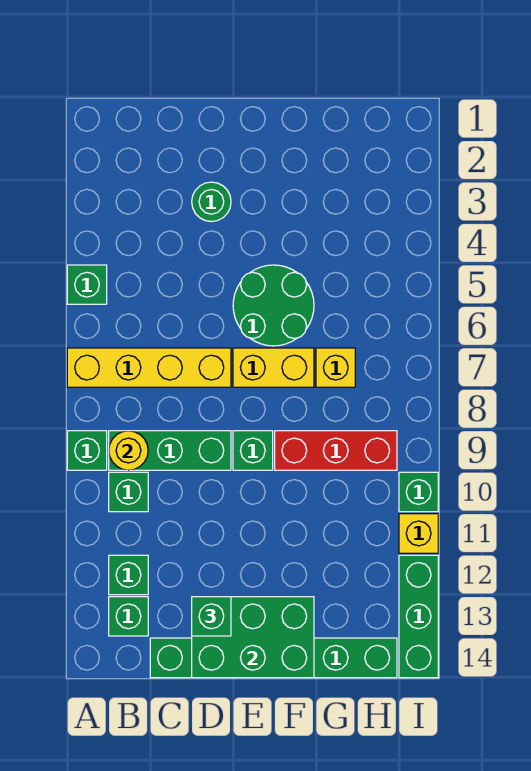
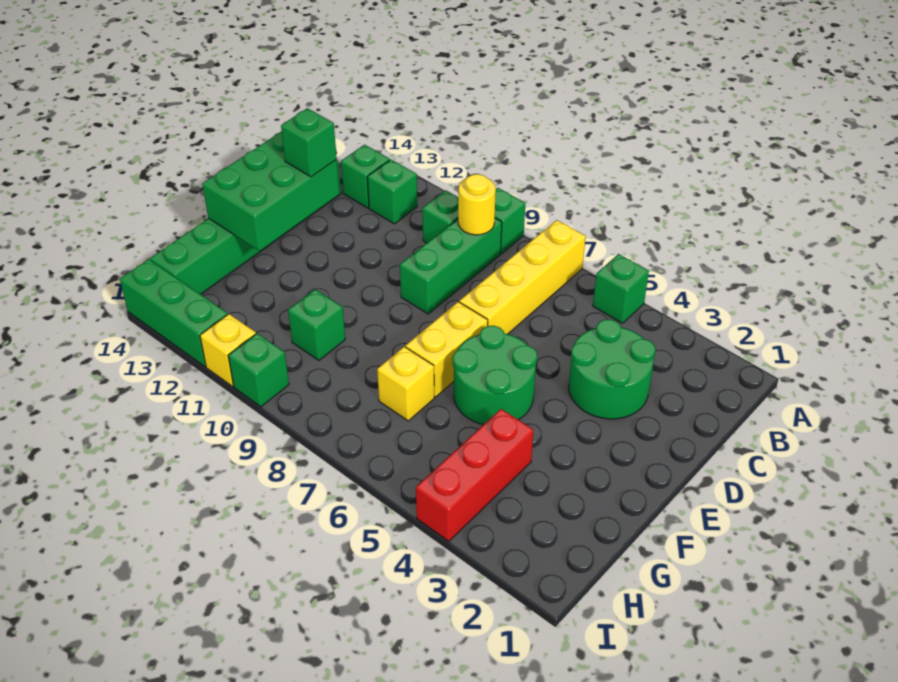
green 1x1 round brick [192,182,231,222] -> green 2x2 round brick [569,319,656,419]
green 1x1 brick [233,431,273,470] -> green 1x1 brick moved to [288,289,345,360]
red 1x3 brick [275,431,397,470] -> red 1x3 brick moved to [416,409,533,541]

